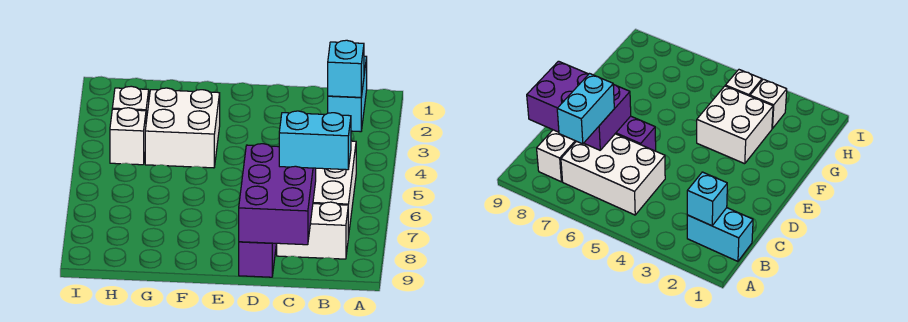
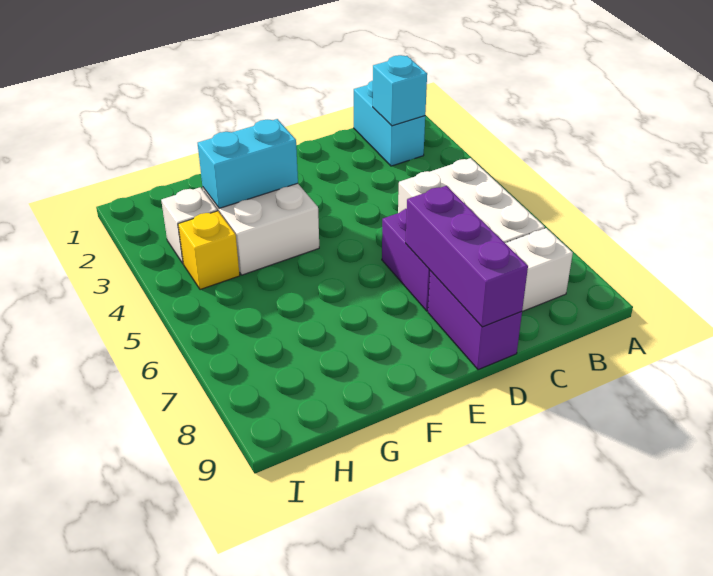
cyan 1x2 brick [279,111,351,170] -> cyan 1x2 brick moved to [198,119,298,208]
purple 2x3 brick [239,144,316,245] -> purple 1x3 brick [406,186,528,327]
white 1x1 brick [110,108,146,165] -> yellow 1x1 brick [178,211,240,290]

